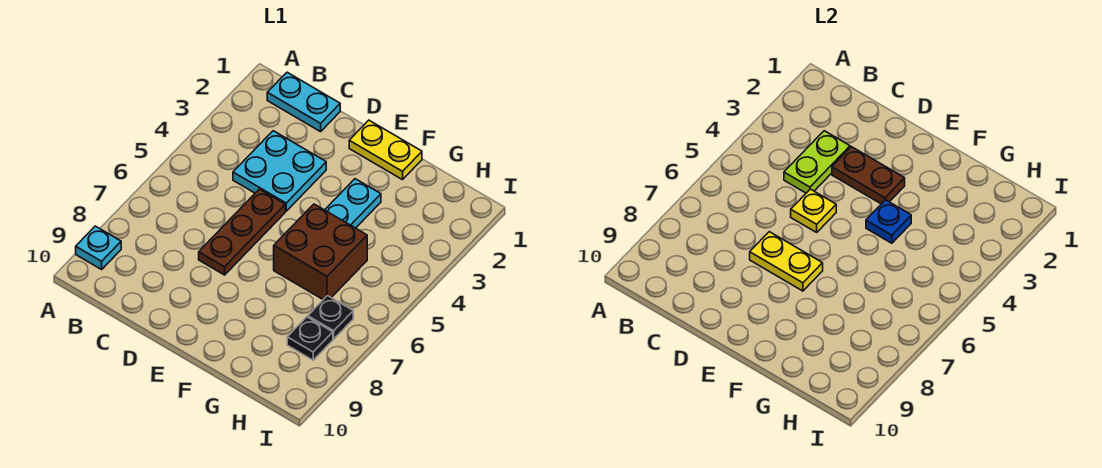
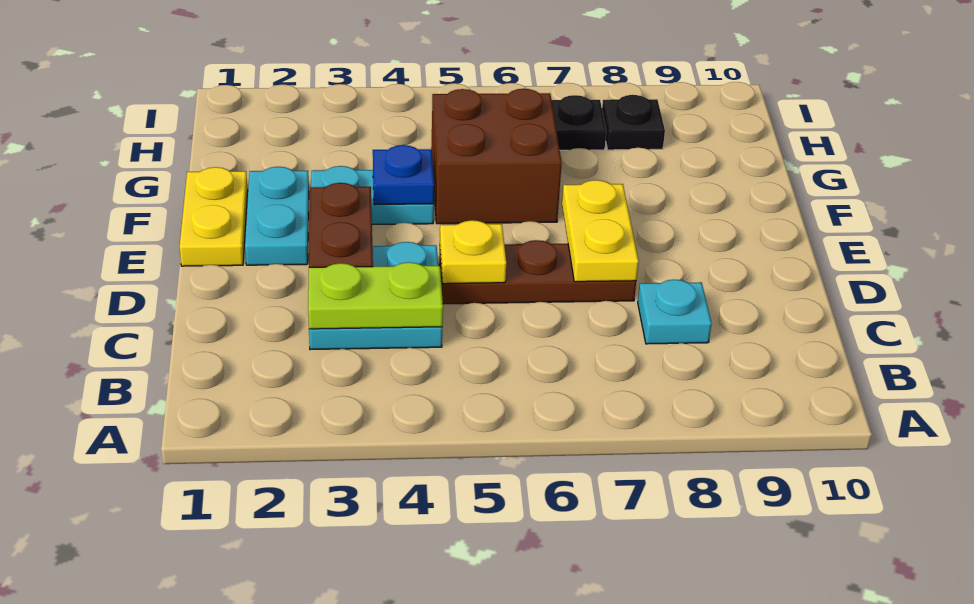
cyan 1x1 plate [76,226,121,269] -> cyan 1x1 plate moved to [638,280,712,344]
cyan 1x2 plate [267,72,340,132] -> cyan 1x2 plate moved to [245,167,309,265]

